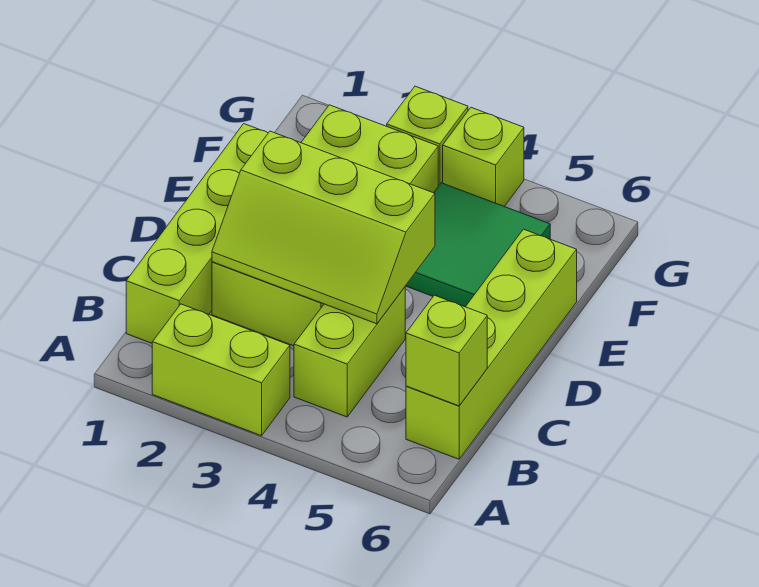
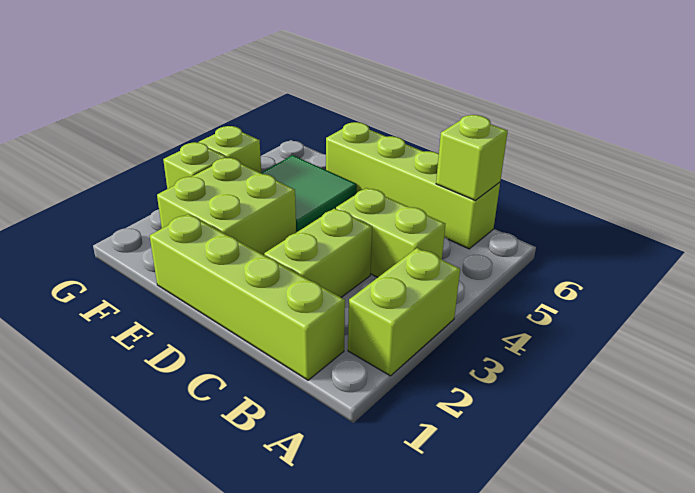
lime 2x3 slope [212,131,435,324] -> none

